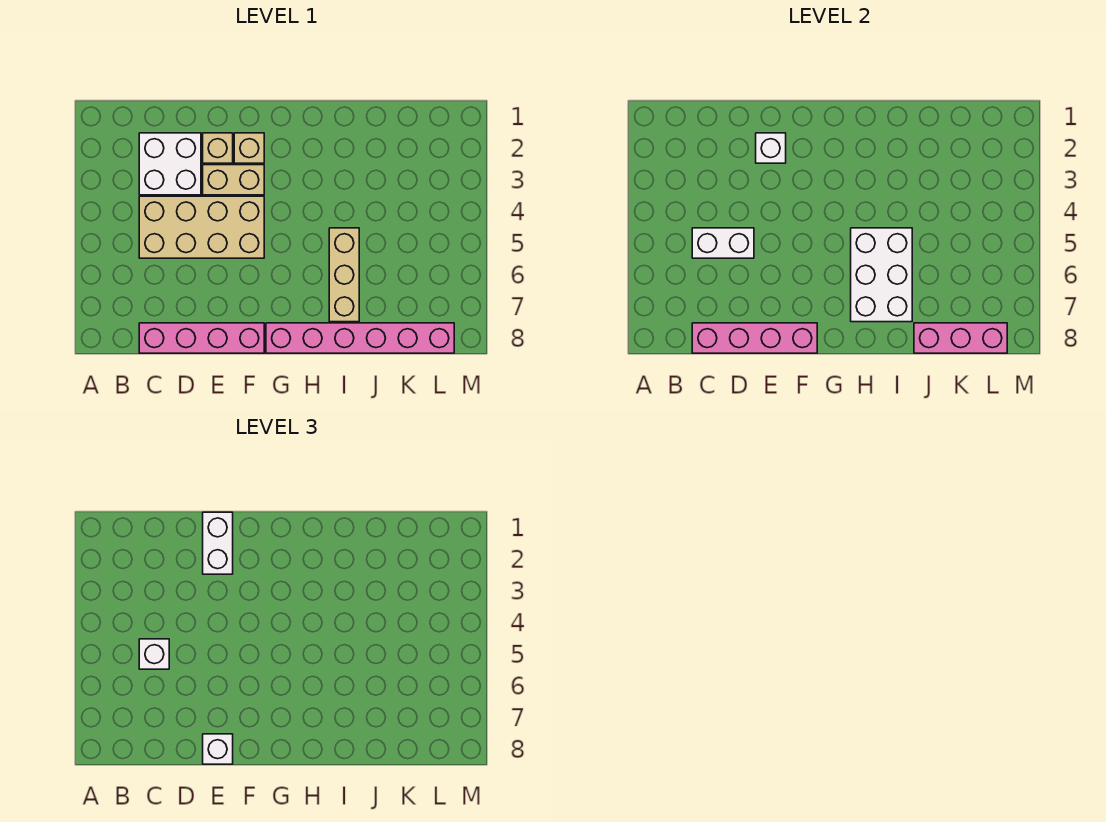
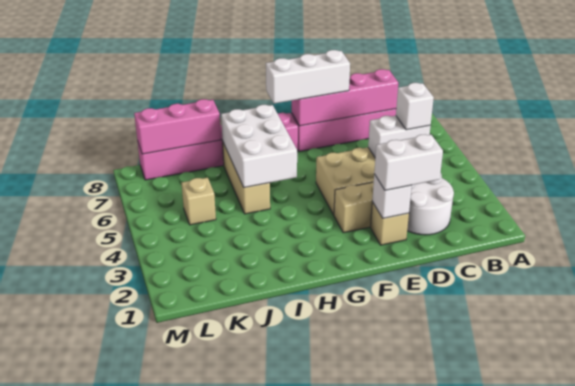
white 2x2 brick [139,133,201,195] -> white 2x2 round brick [407,173,454,235]
white 1x2 brick [203,512,233,574] -> white 1x2 brick turned to [374,135,443,190]
white 1x1 brick [203,734,233,764] -> white 1x3 brick [266,50,350,104]
tan 1x1 brick [234,133,264,163] -> tan 1x1 brick moved to [182,178,216,225]

